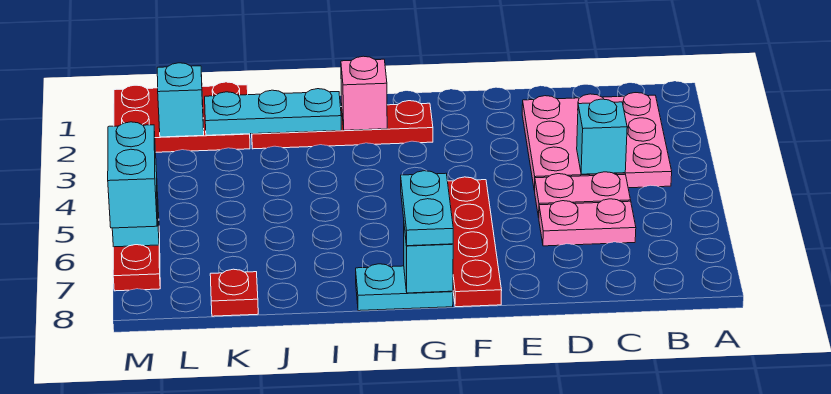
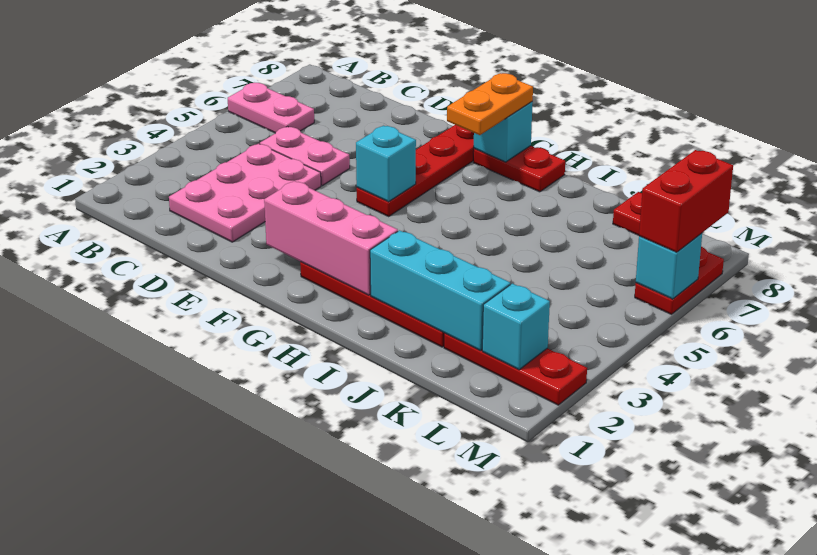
pink 3x3 plate [522,93,672,191] -> pink 2x3 plate [169,144,321,242]
cyan 1x1 brick [577,99,627,174] -> cyan 1x1 brick moved to [356,126,416,202]
pink 1x2 plate [539,199,636,246] -> pink 1x2 plate moved to [228,83,314,133]
cyan 1x2 plate [401,171,453,246] -> orange 1x2 plate [447,73,533,135]
cyan 1x2 plate [356,264,453,311] -> red 1x2 plate [473,146,565,192]
pink 1x1 brick [341,56,387,130] -> pink 1x3 brick [264,181,398,295]
cyan 1x3 plate [205,89,341,135] -> cyan 1x3 brick [370,230,510,350]
red 2x3 plate [114,82,250,152] -> red 1x3 plate [444,333,587,405]
cyan 1x2 brick [108,122,157,228] -> red 1x2 brick [639,150,733,252]

